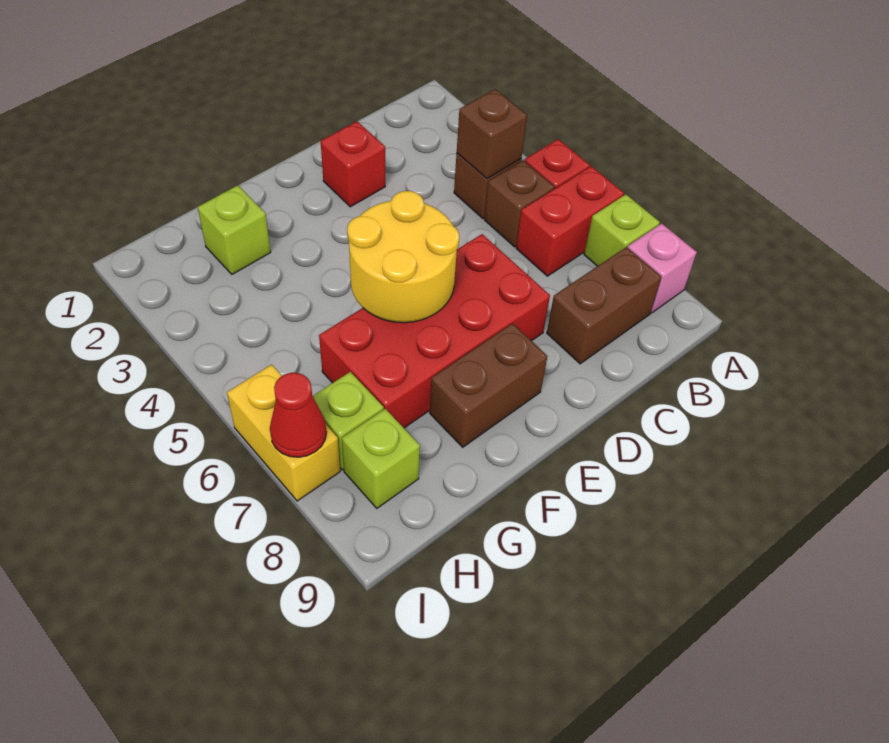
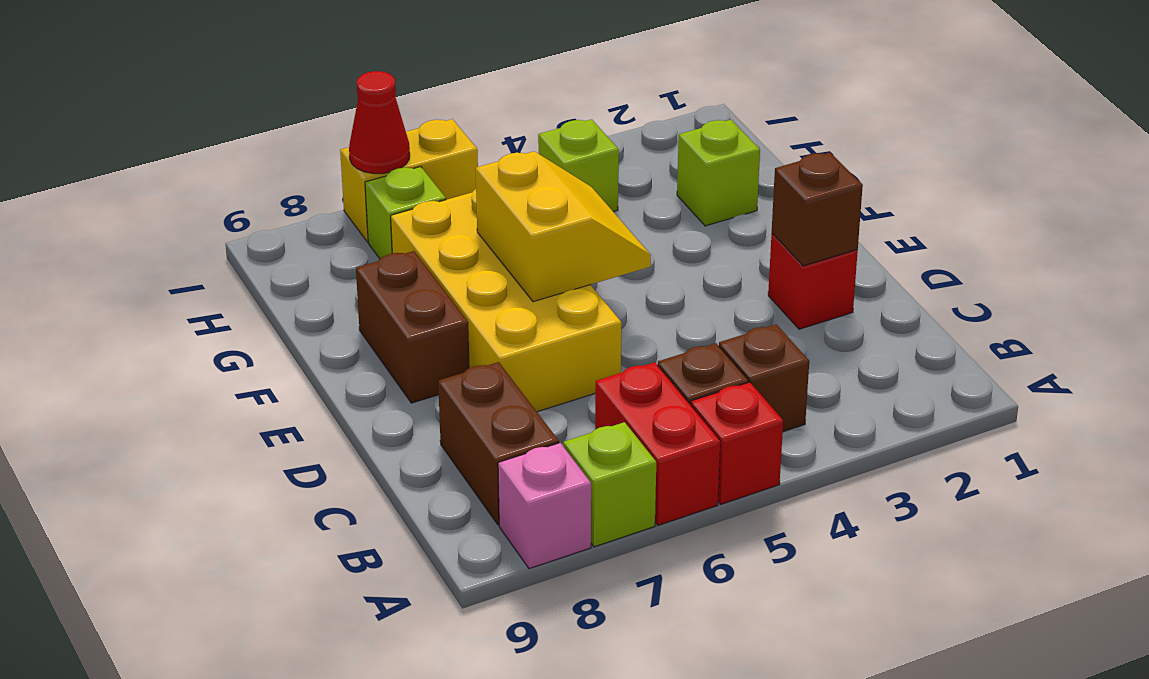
brown 1x1 brick [457,89,527,179] -> brown 1x1 brick moved to [772,152,863,266]
red 2x4 brick [319,234,550,428] -> yellow 2x4 brick [391,189,622,412]
yellow 2x2 round brick [347,191,459,323] -> yellow 2x2 slope [476,151,651,302]
lime 1x1 brick [342,409,420,508] -> lime 1x1 brick moved to [538,119,619,212]

